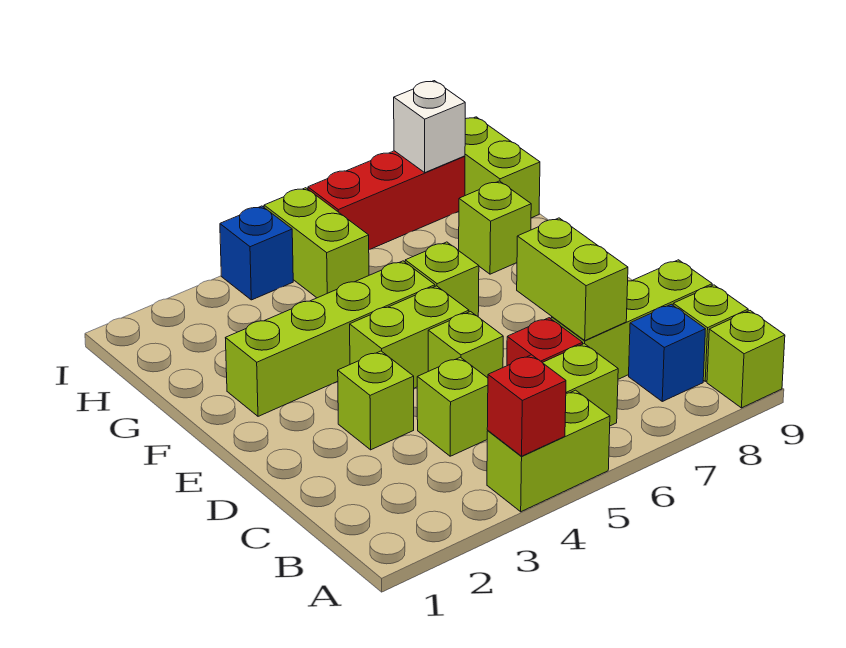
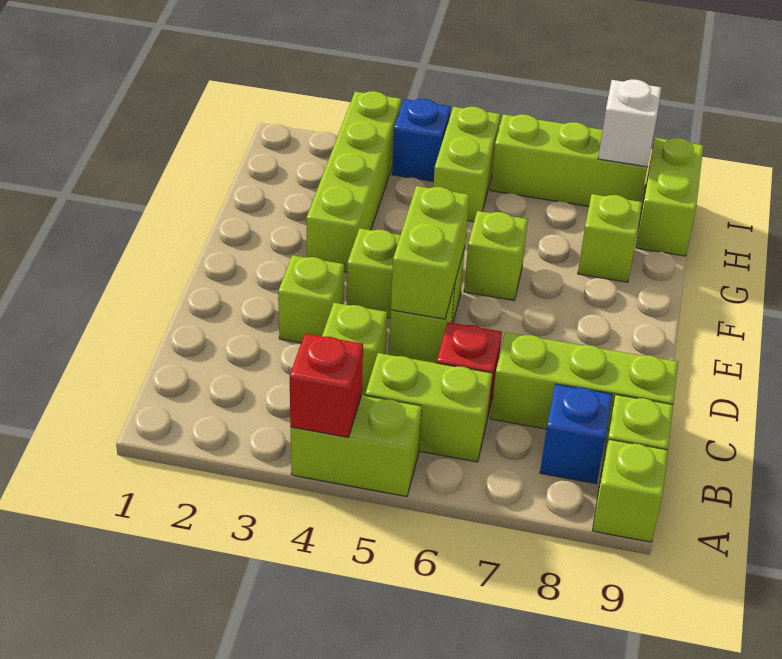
lime 1x2 brick [517,218,628,340] -> lime 1x2 brick moved to [391,186,469,319]
lime 1x4 brick [226,261,435,416] -> lime 1x4 brick turned to [306,91,401,272]
red 1x3 brick [308,151,465,250] -> lime 1x3 brick [491,114,647,206]

